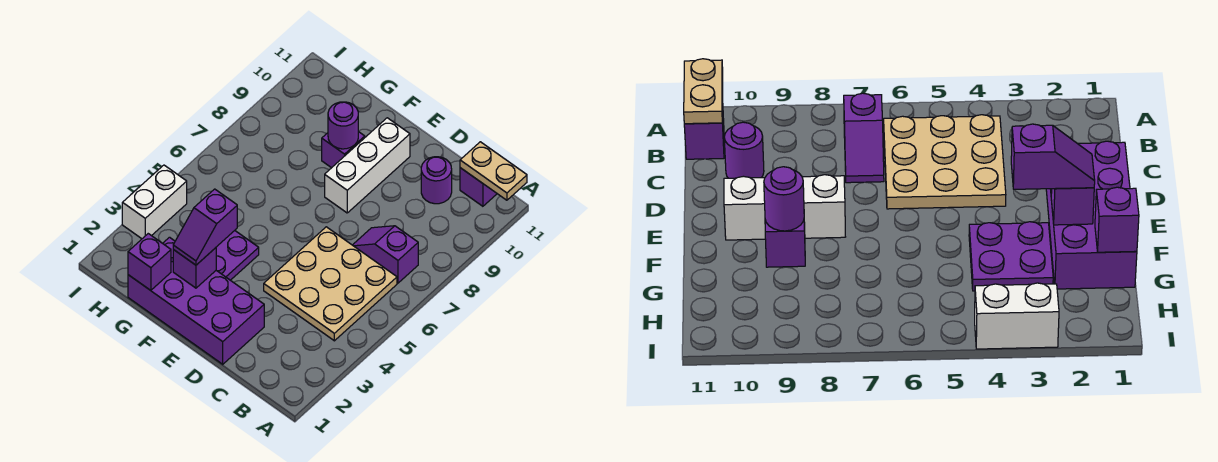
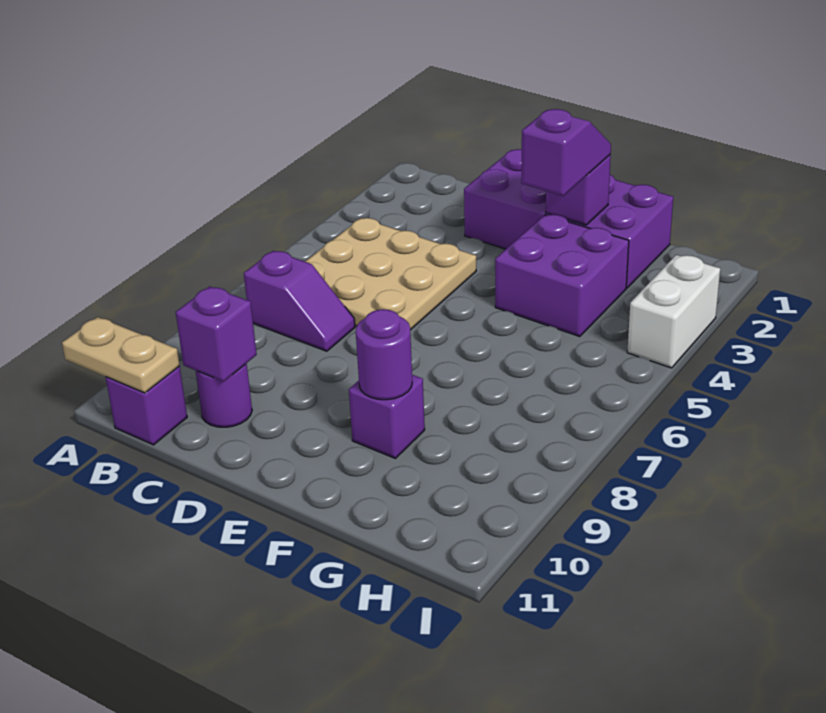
white 1x3 brick [325,118,410,213] -> none
purple 2x2 plate [216,231,259,280] -> purple 2x2 brick [495,215,629,337]
purple 1x1 brick [128,234,171,290] -> purple 1x1 brick moved to [176,286,257,382]

